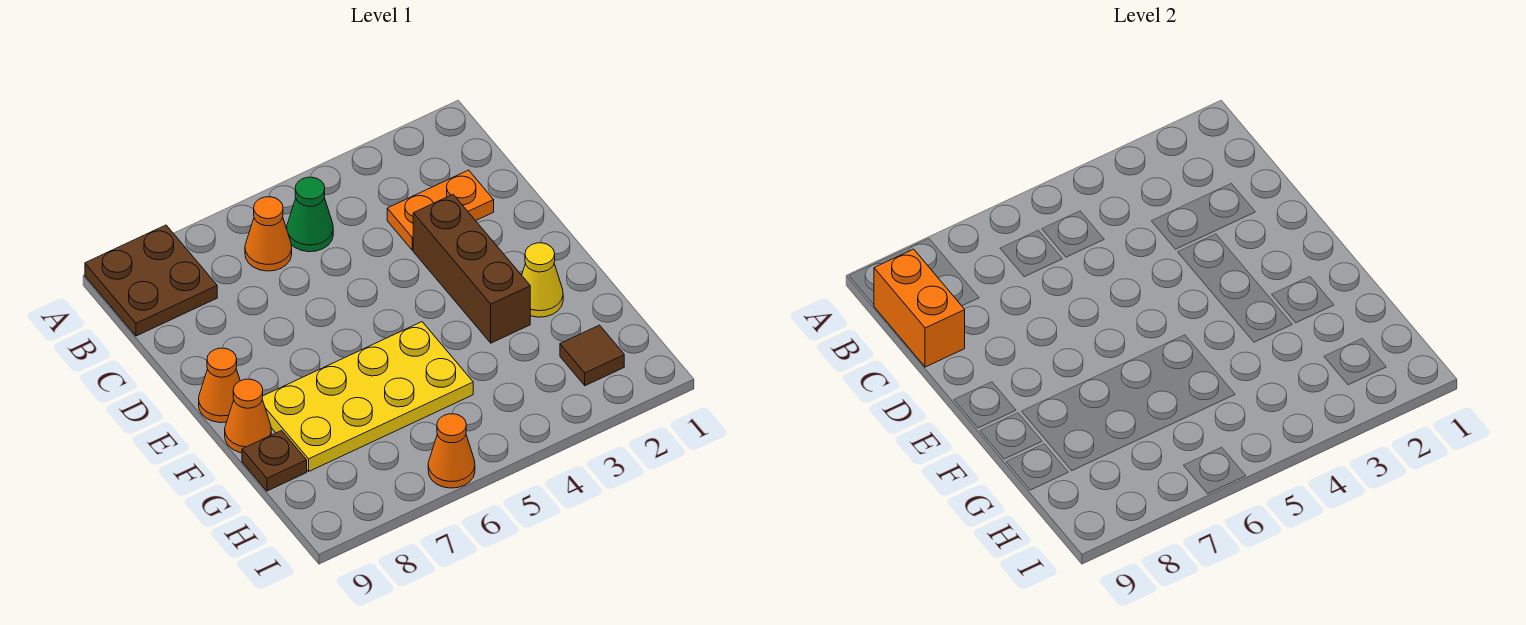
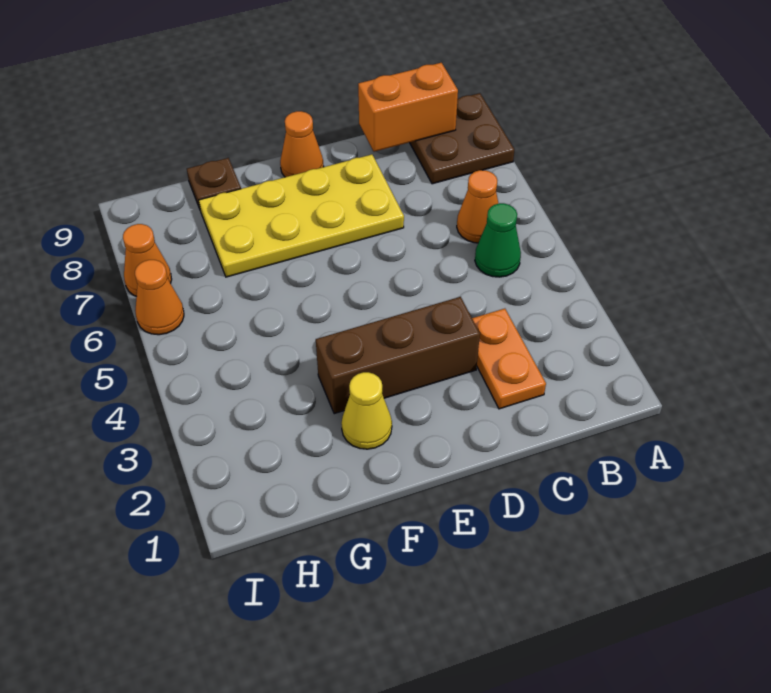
yellow 2x4 plate [262,322,473,471] -> yellow 2x4 plate turned to [199,154,404,277]
orange 1x1 cone [225,379,271,453] -> orange 1x1 cone moved to [123,224,172,296]
brown 1x1 tile [560,325,624,386] -> none

